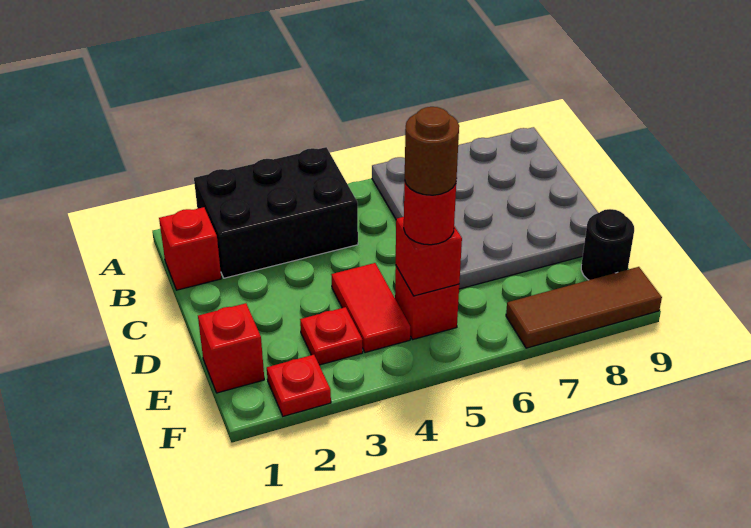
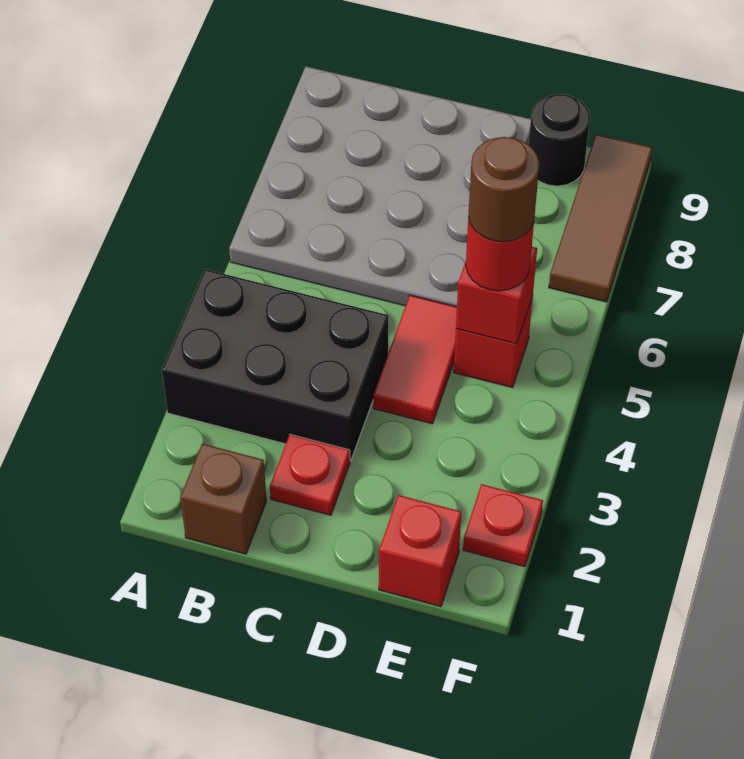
black 2x3 brick [194,147,358,278] -> black 2x3 brick turned to [162,269,389,461]
red 1x1 brick [159,207,221,290] -> brown 1x1 brick [180,444,266,554]
red 1x2 tile [331,263,410,353] -> red 1x2 tile turned to [373,295,457,424]
red 1x1 plate [300,307,363,365] -> red 1x1 plate moved to [270,435,350,515]

